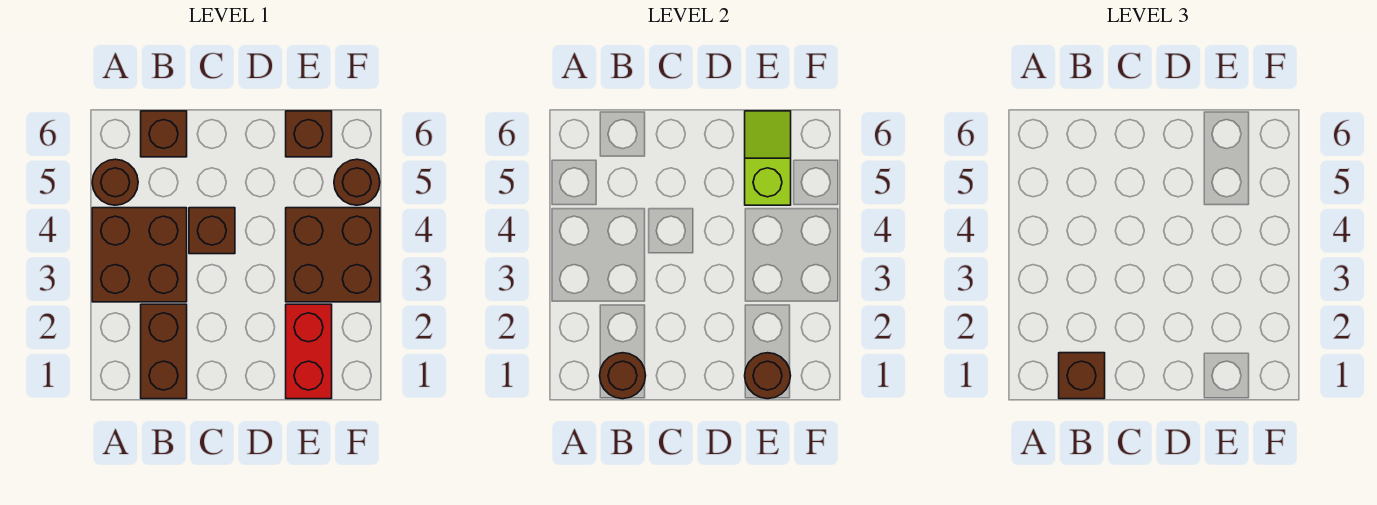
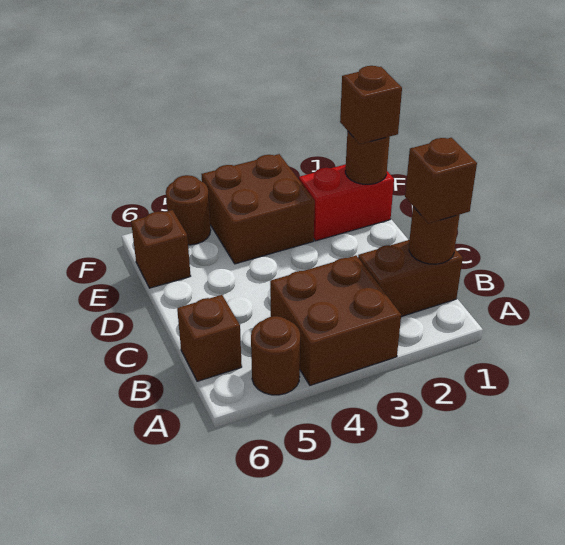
brown 1x1 brick [189,208,235,254] -> brown 1x1 brick moved to [340,66,402,144]
lime 1x2 slope [745,111,791,205] -> none

